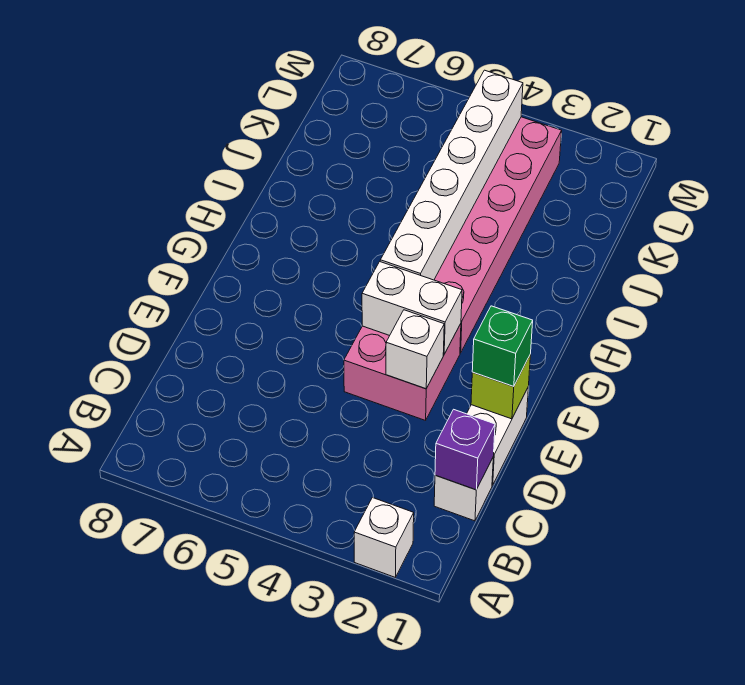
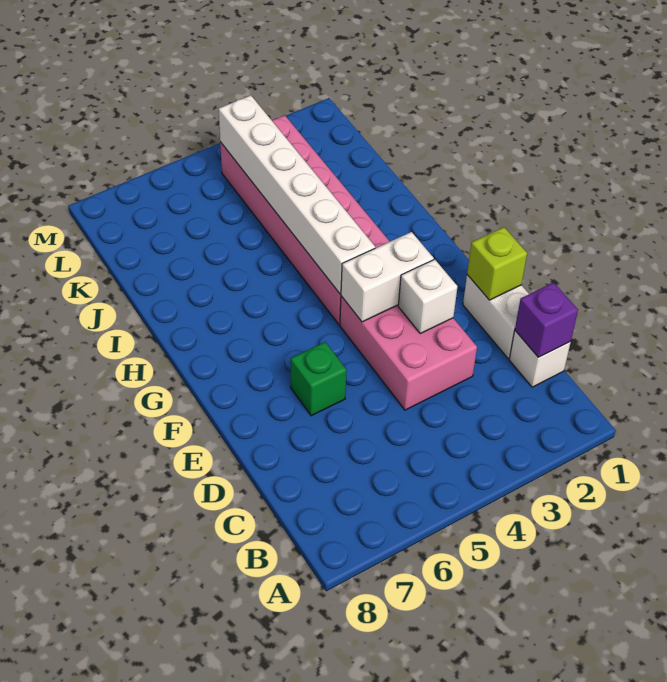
white 1x1 brick [354,498,414,577] -> none
green 1x1 brick [472,306,533,387] -> green 1x1 brick moved to [291,342,347,416]
pink 2x2 brick [344,324,461,420] -> pink 2x3 brick [340,296,477,410]

